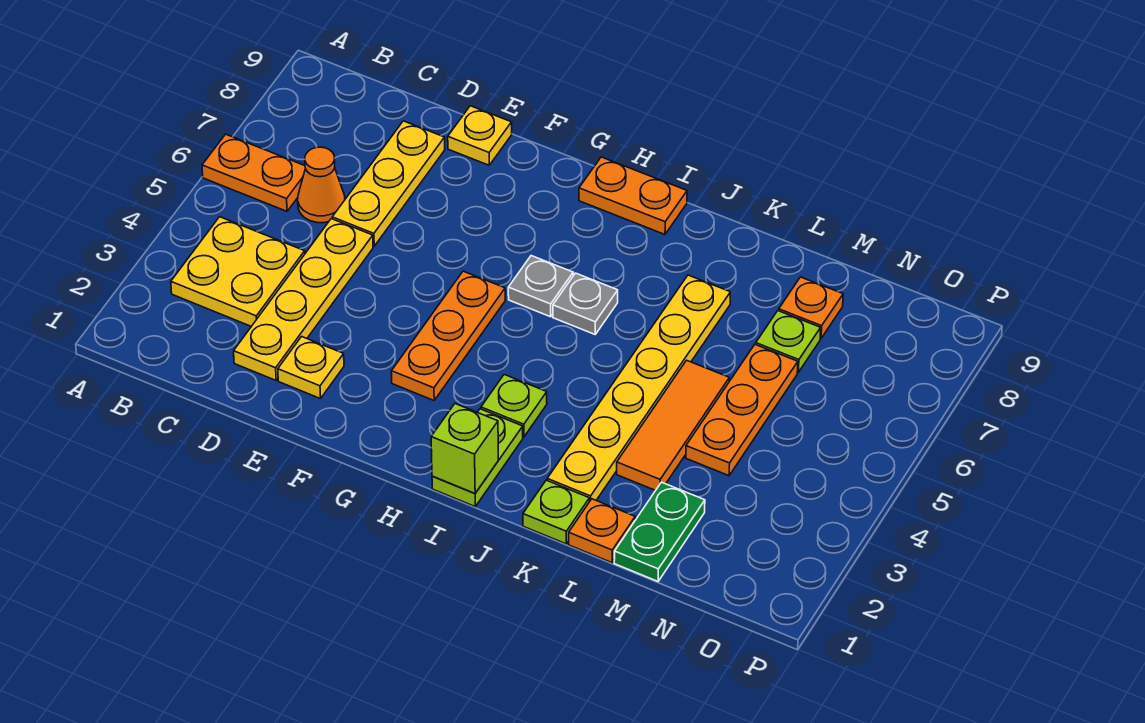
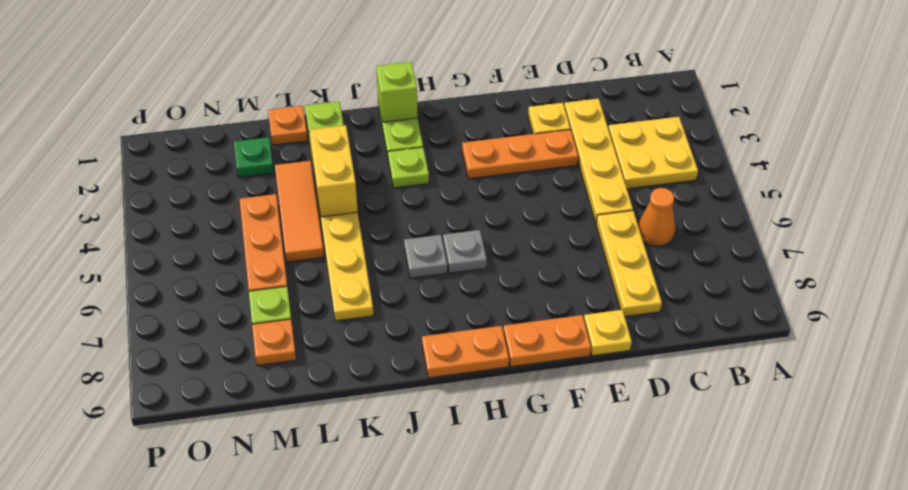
orange 1x2 plate [202,134,305,211] -> orange 1x2 plate moved to [503,315,591,367]
orange 1x3 plate [391,271,505,400] -> orange 1x3 plate turned to [462,130,578,179]
none -> yellow 1x2 brick [310,125,358,217]
green 1x2 plate [614,482,705,581] -> green 1x1 plate [234,137,274,178]

